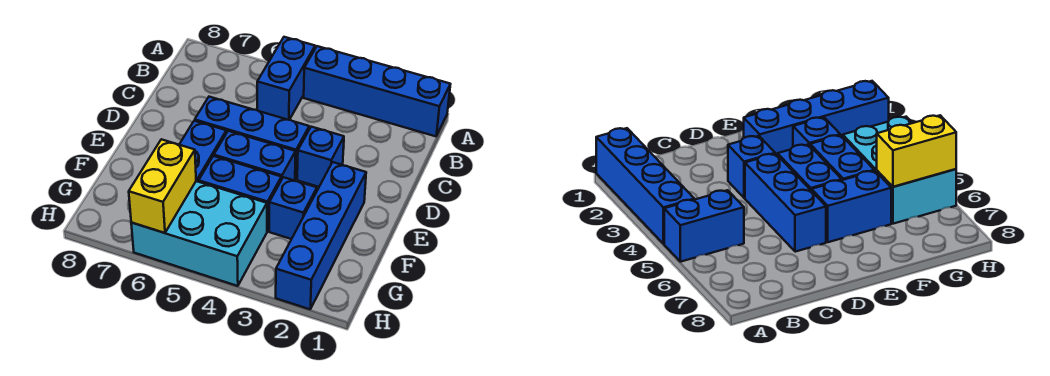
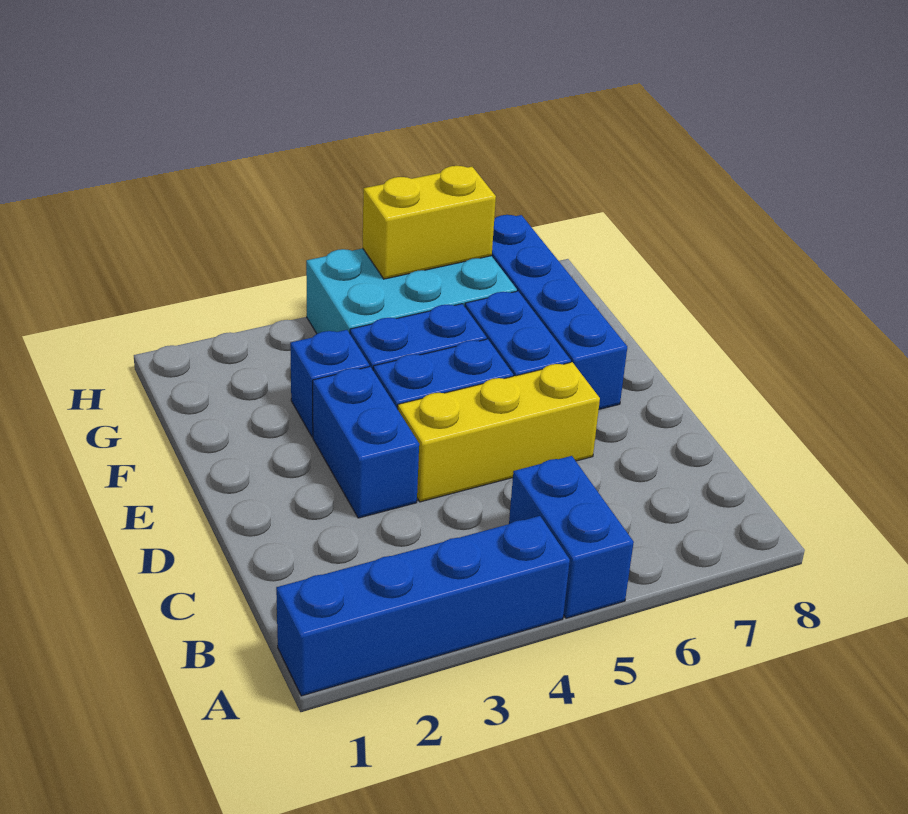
blue 1x1 brick [297,127,344,187] -> blue 1x2 brick [313,367,419,518]
blue 1x3 brick [195,97,309,180] -> yellow 1x3 brick [398,362,600,502]
blue 1x4 brick [276,162,366,309] -> blue 1x4 brick moved to [492,215,627,409]
yellow 1x2 brick [129,139,196,233] -> yellow 1x2 brick turned to [363,166,496,279]

